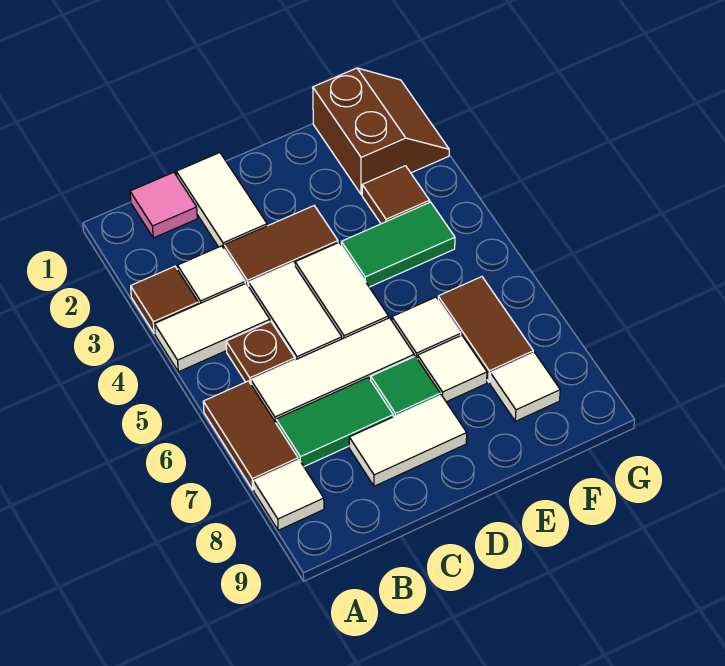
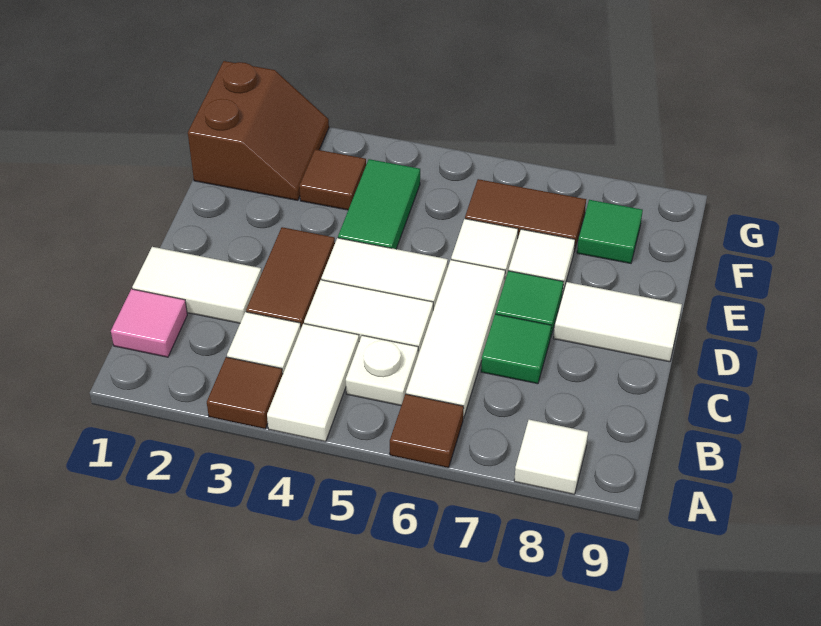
brown 1x2 tile [203,381,298,490] -> brown 1x1 tile [390,394,464,468]
brown 1x1 plate [226,321,295,384] -> white 1x1 plate [346,335,418,406]
green 1x2 tile [276,377,393,467] -> green 1x1 tile [481,314,551,384]
white 1x2 tile [349,395,467,486] -> white 1x2 tile turned to [554,282,682,362]
brown 2x2 slope [313,68,449,195] -> brown 2x2 slope turned to [188,61,329,200]
white 1x1 tile [490,353,560,421] -> green 1x1 tile [577,200,643,263]

